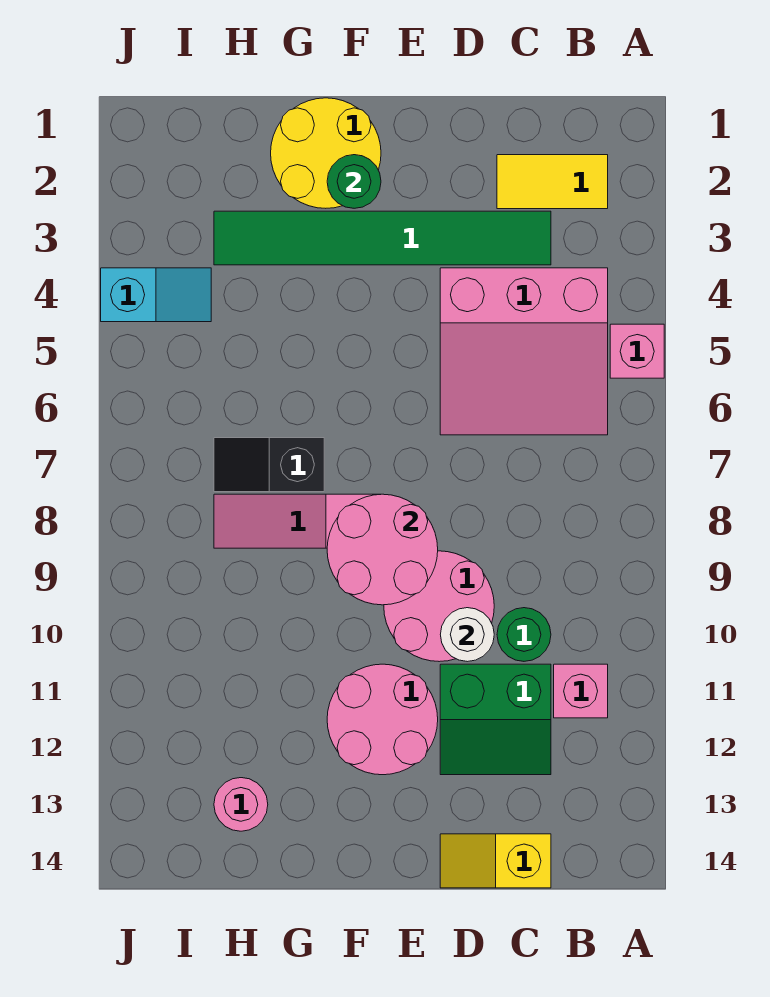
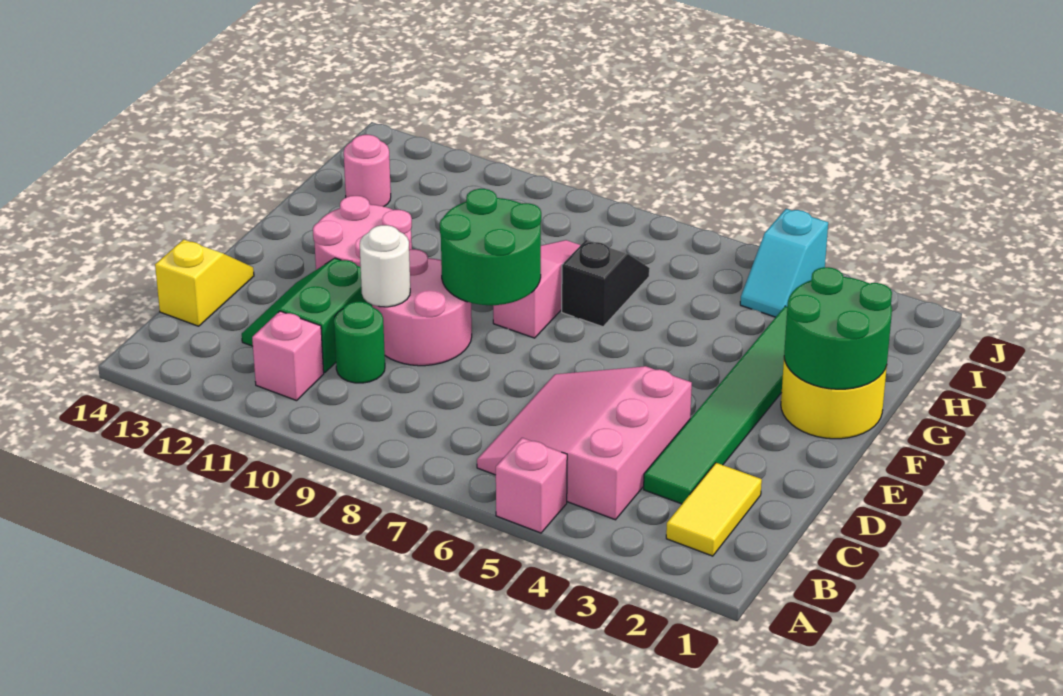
pink 2x2 round brick [327,494,438,605] -> green 2x2 round brick [440,189,541,305]
green 1x1 round brick [327,155,381,208] -> green 2x2 round brick [784,267,892,389]

